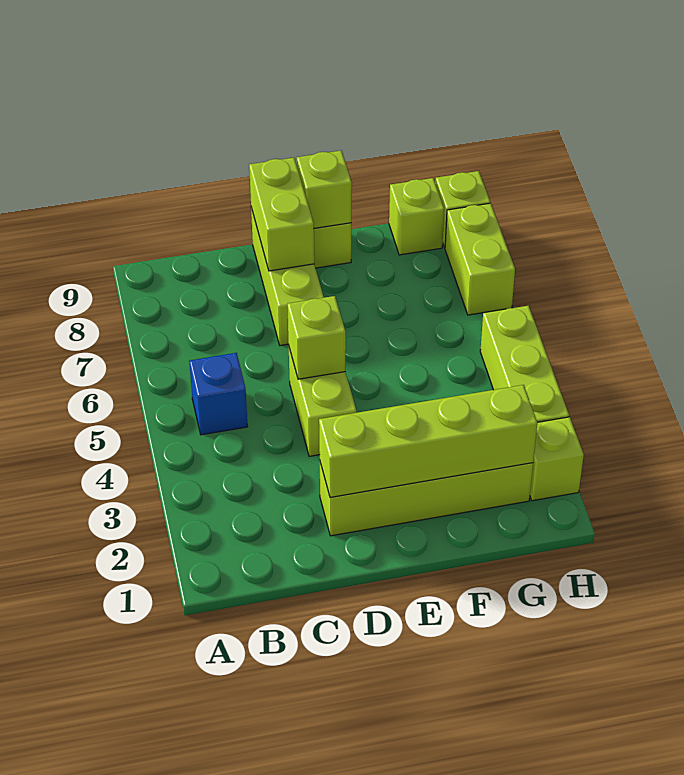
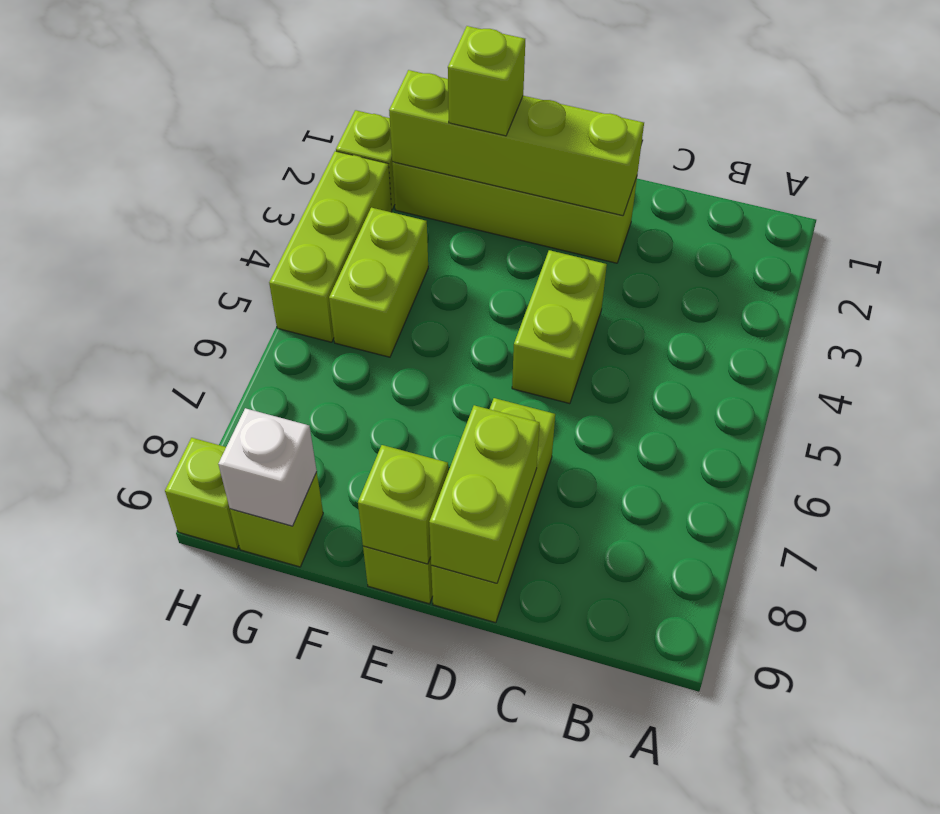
blue 1x1 brick [189,353,248,435] -> none
lime 1x1 brick [287,296,346,379] -> lime 1x1 brick moved to [448,26,525,136]
none -> white 1x1 brick [218,408,317,526]
lime 1x2 brick [445,203,515,315] -> lime 1x2 brick moved to [329,208,428,357]

